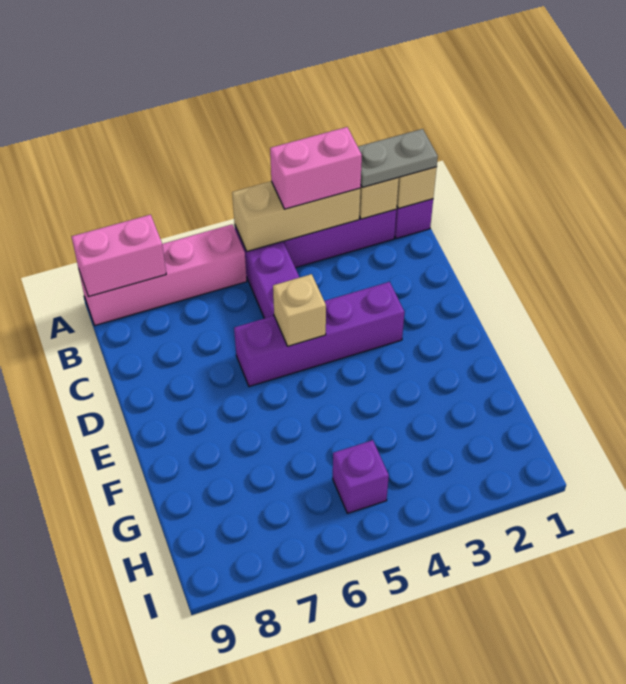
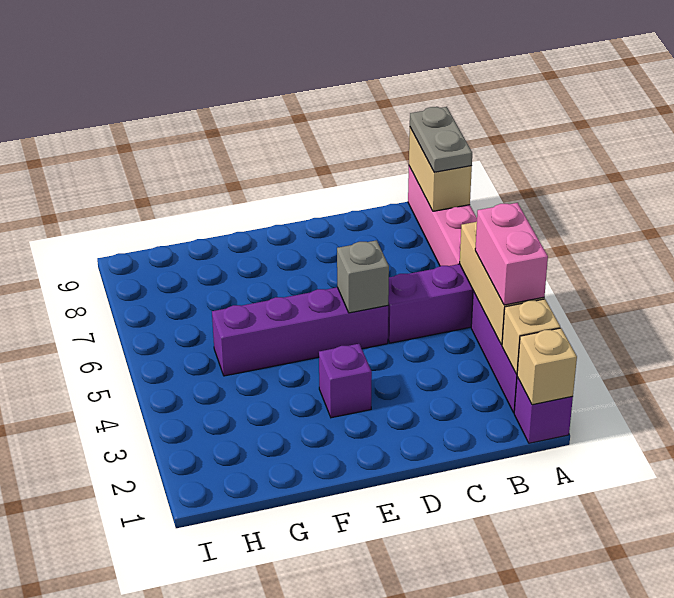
grey 1x2 plate [358,129,438,187] -> grey 1x2 plate moved to [410,107,472,172]
pink 1x2 brick [72,215,166,297] -> tan 1x2 brick [409,128,472,211]
purple 1x4 brick [234,282,404,387] -> purple 1x4 brick turned to [212,287,388,376]
tan 1x1 brick [273,274,326,346] -> grey 1x1 brick [337,240,389,313]
purple 1x1 brick [333,440,389,513] -> purple 1x1 brick moved to [319,344,372,418]

